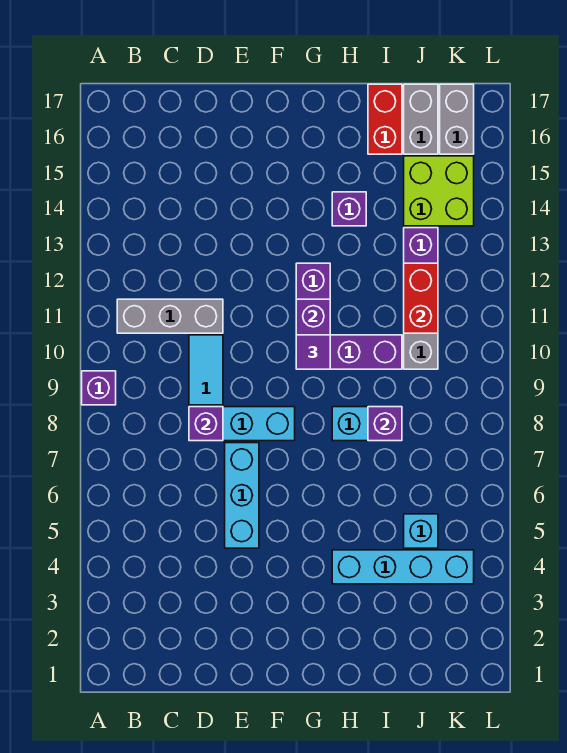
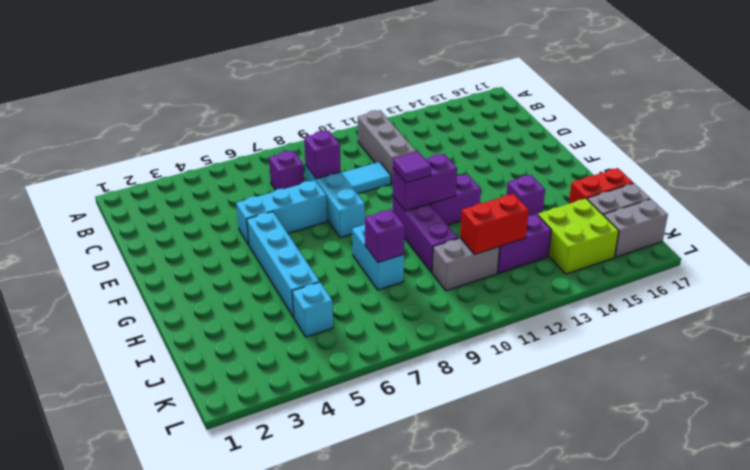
purple 1x1 brick [82,371,116,405] -> purple 1x1 brick moved to [269,151,304,190]
cyan 1x4 brick [332,550,474,584] -> cyan 1x4 brick moved to [247,212,320,317]

